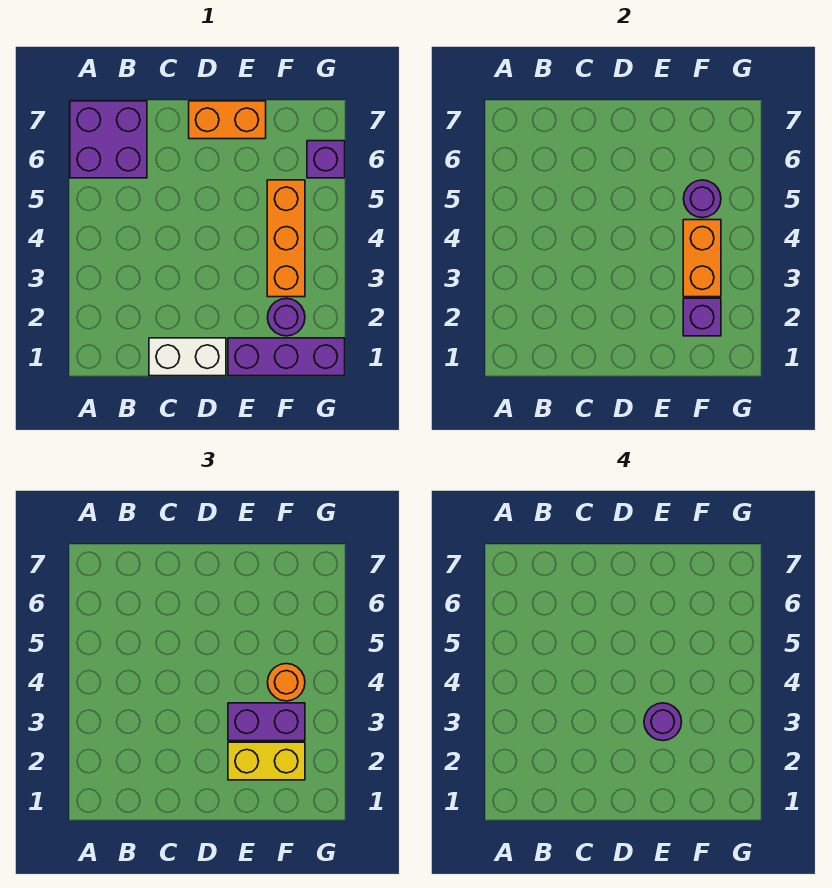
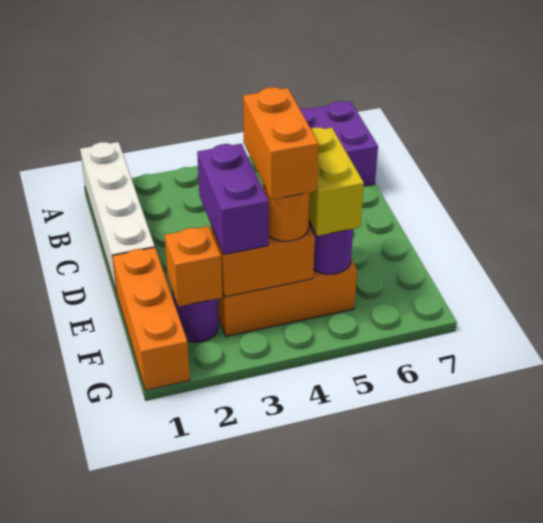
white 1x2 brick [149,338,226,376] -> white 1x4 brick [80,142,155,293]
orange 1x2 brick [189,101,266,139] -> orange 1x2 brick moved to [243,87,319,200]
purple 1x3 brick [228,338,345,376] -> orange 1x3 brick [112,247,190,390]
yellow 1x2 brick [228,742,305,780] -> yellow 1x2 brick moved to [309,127,364,236]
purple 1x1 round brick [644,703,682,741] -> none
purple 1x1 brick [683,298,721,336] -> orange 1x1 brick [164,226,222,307]
purple 1x1 brick [307,141,345,178] -> none

